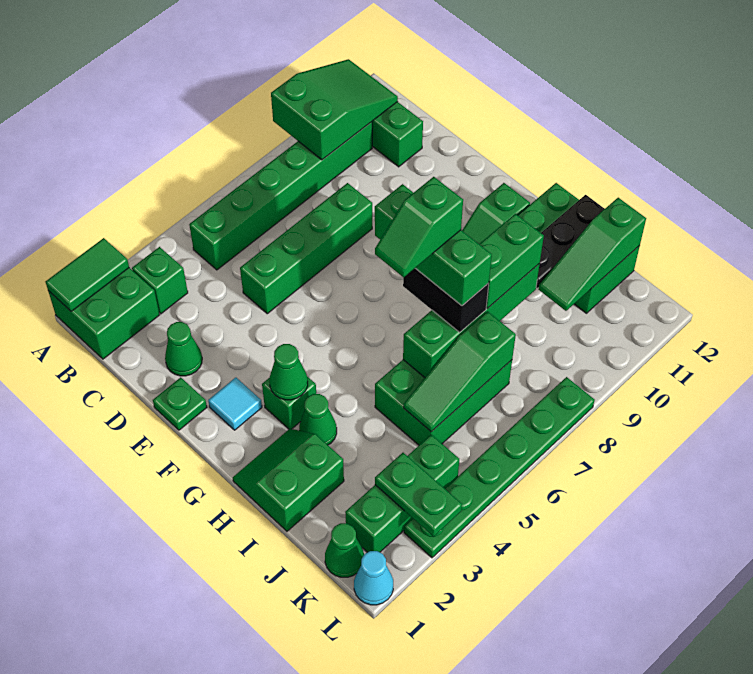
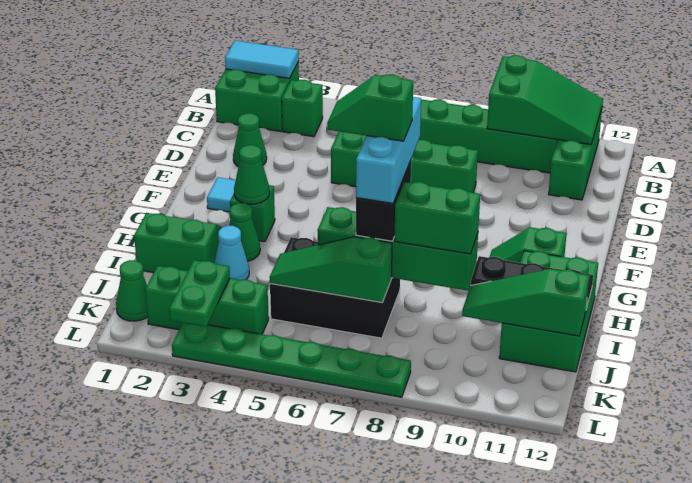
green 1x2 tile [45,238,129,311] -> cyan 1x2 tile [225,41,299,78]
green 1x1 plate [153,377,207,430] -> none
green 1x3 brick [375,184,492,306] -> cyan 1x3 brick [356,97,421,203]
green 2x3 brick [375,360,512,445] -> black 2x3 brick [270,237,400,338]
cyan 1x1 cone [354,551,393,605] -> cyan 1x1 cone moved to [215,226,249,280]

